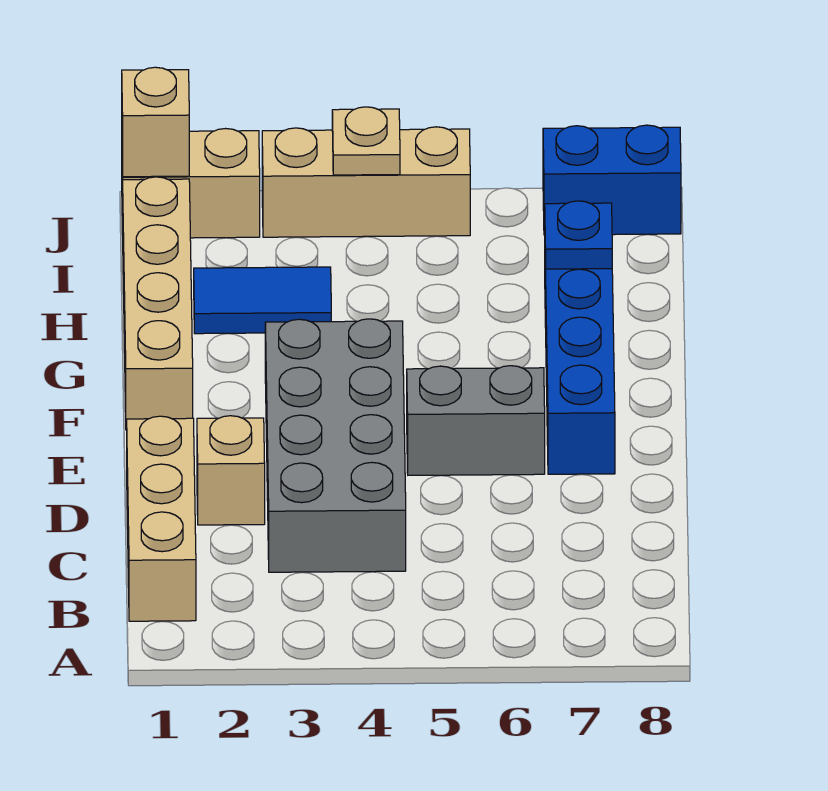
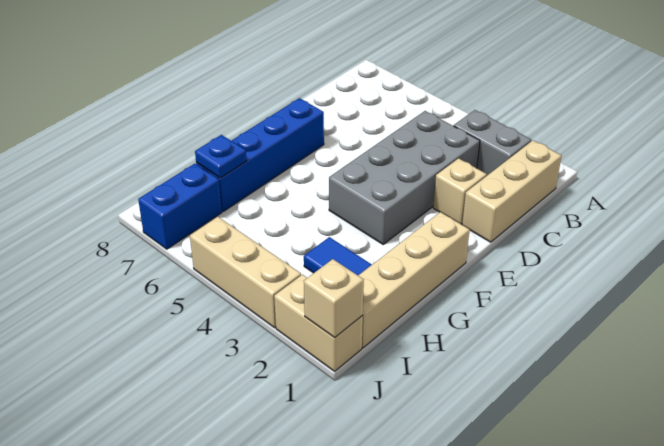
grey 1x2 brick [407,366,545,475] -> grey 1x2 brick moved to [454,110,531,175]
tan 1x1 plate [332,107,400,175] -> none
blue 1x2 brick [543,125,681,235] -> blue 1x2 brick turned to [138,164,222,249]

